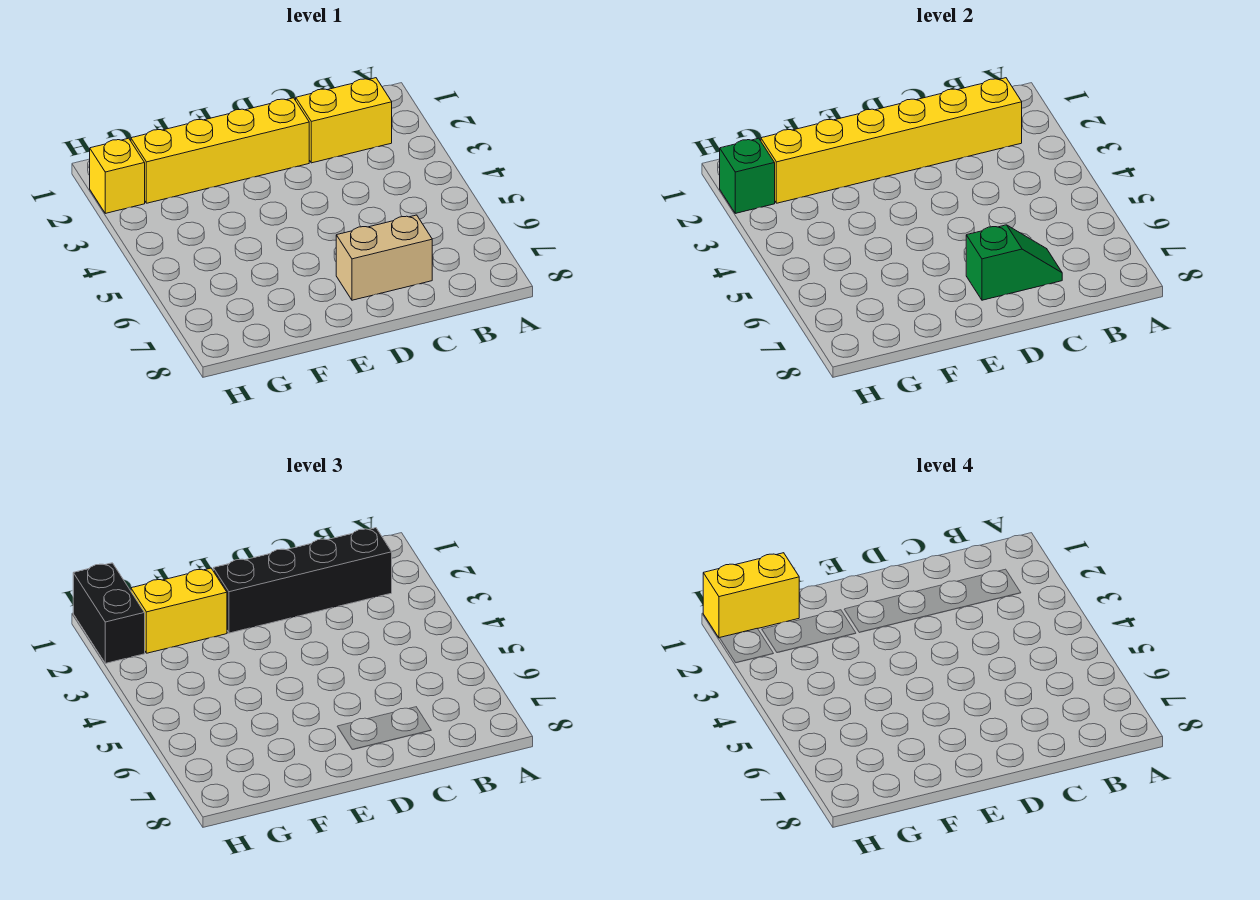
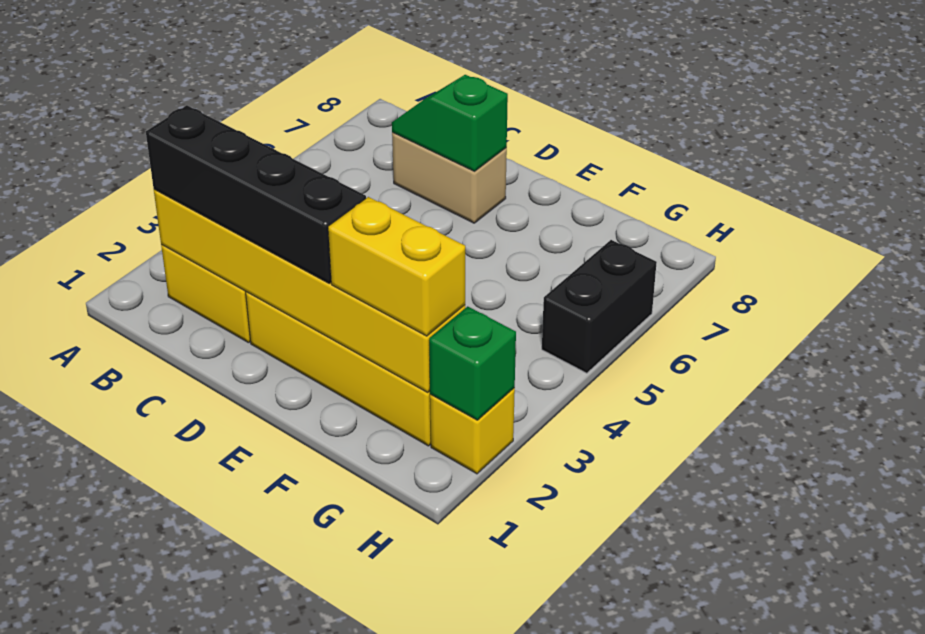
yellow 1x2 brick [703,553,799,638] -> none
black 1x2 brick [73,563,145,663] -> black 1x2 brick moved to [542,240,657,373]

